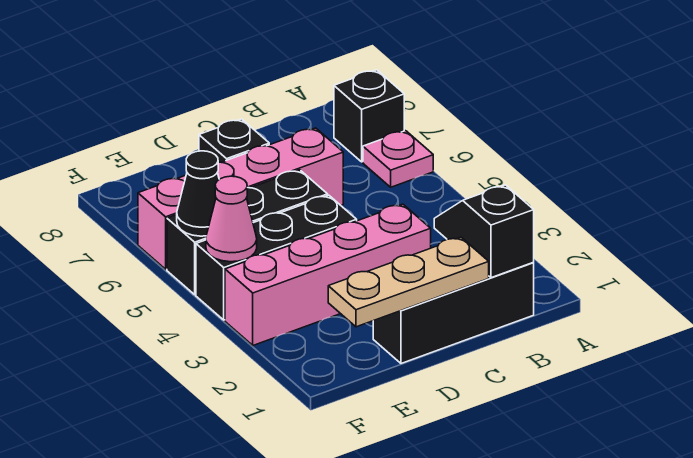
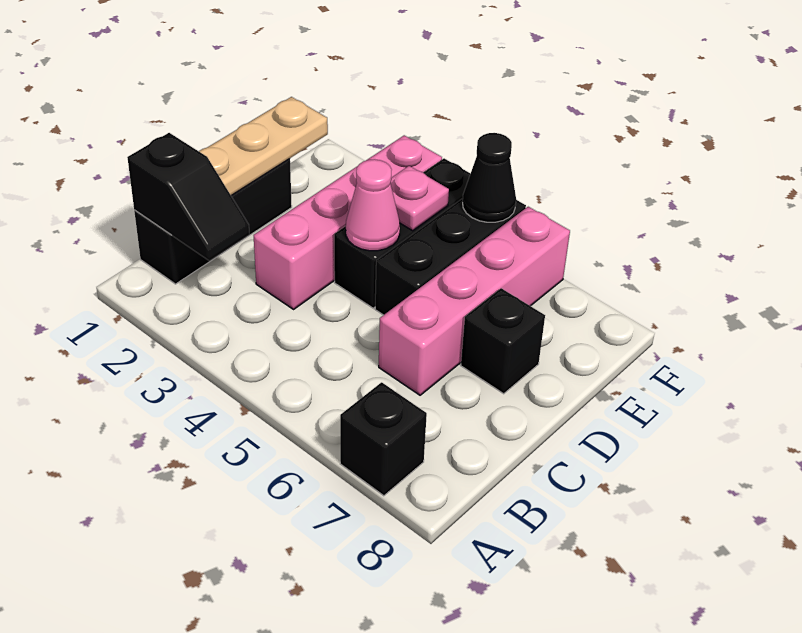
pink 1x1 plate [363,131,433,187] -> pink 1x1 plate moved to [391,166,449,231]
pink 1x1 cone [206,176,257,262] -> pink 1x1 cone moved to [346,159,400,251]

